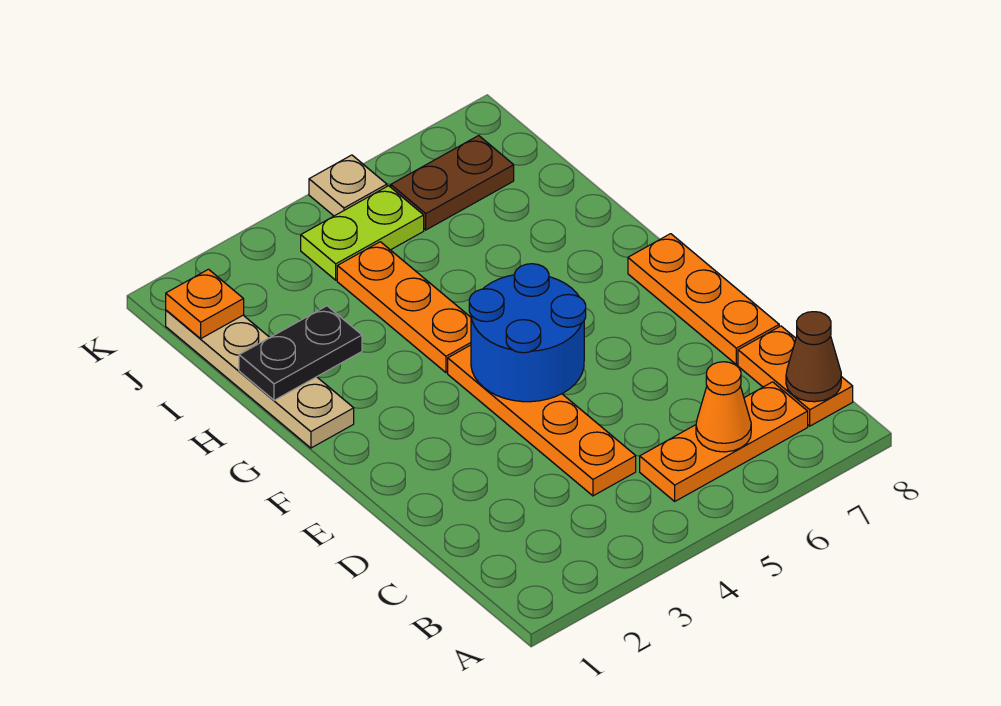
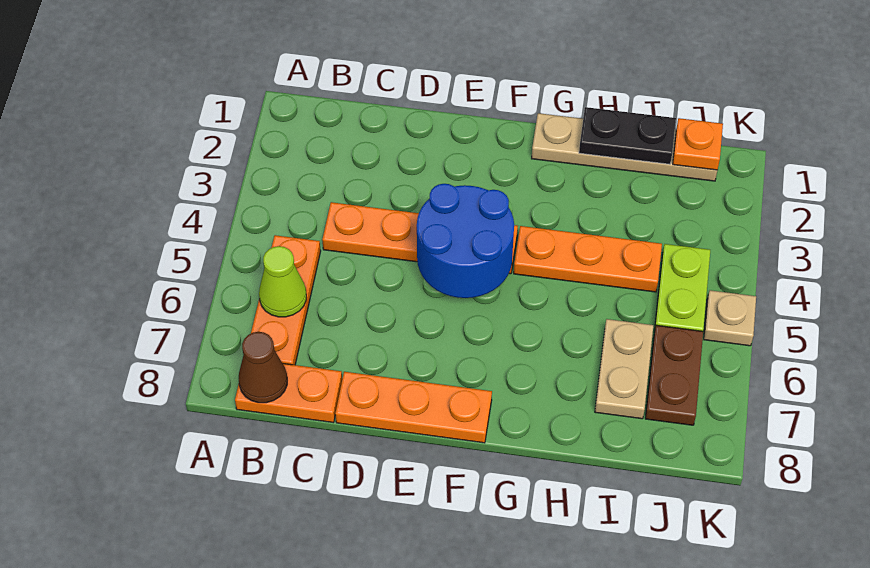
orange 1x1 cone [696,362,751,452] -> lime 1x1 cone [259,246,306,317]
black 1x2 plate [239,306,362,400] -> black 1x2 plate turned to [579,107,676,164]
none -> tan 1x2 plate [595,319,653,419]

